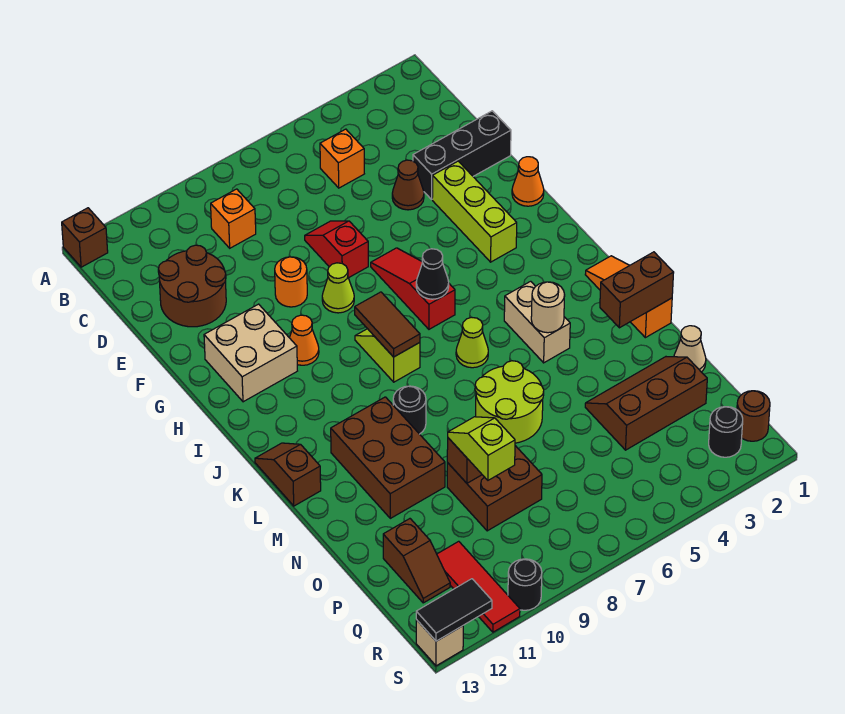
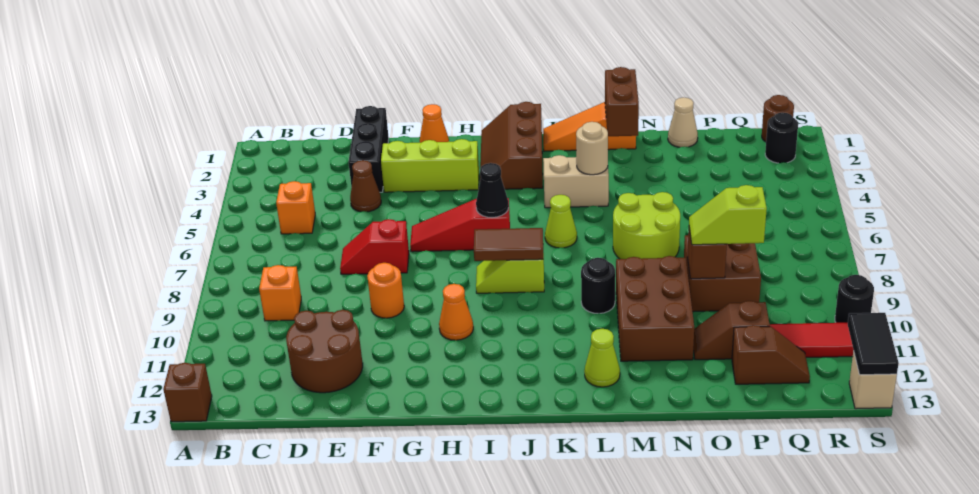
lime 1x1 cone [322,263,354,313] -> lime 1x1 cone moved to [584,329,620,387]
tan 2x2 brick [204,304,297,402] -> none
brown 1x2 slope [255,443,321,506] -> brown 1x2 slope moved to [693,301,770,360]
brown 2x3 brick [331,397,445,518] -> brown 2x3 brick turned to [616,256,694,361]
brown 2x3 slope [585,357,707,450] -> brown 2x3 slope moved to [480,102,543,189]

